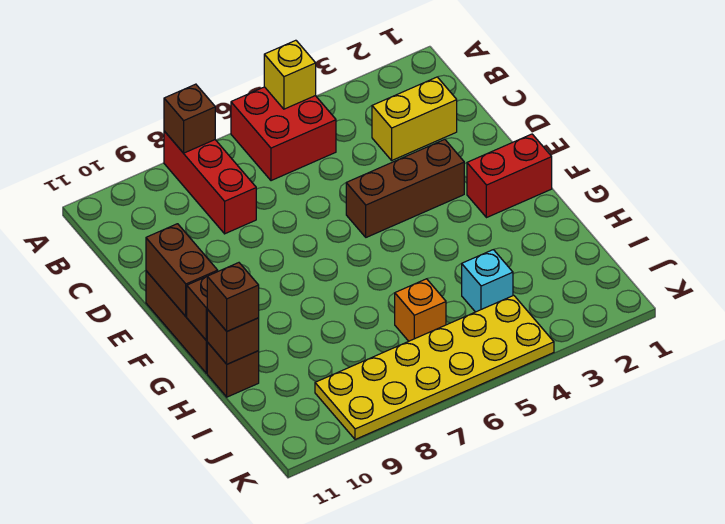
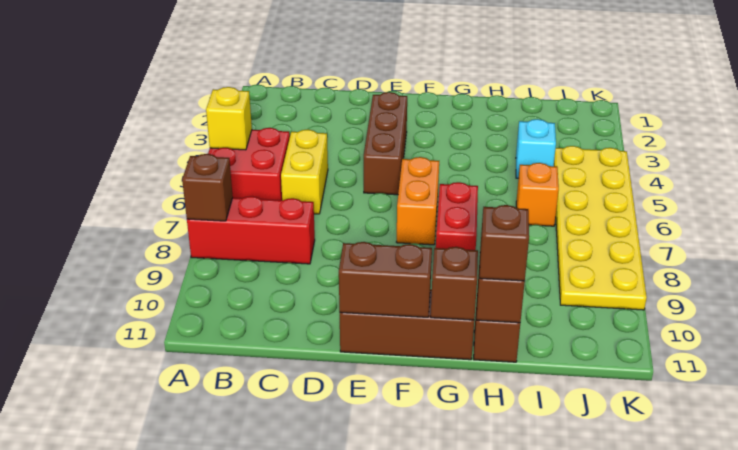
yellow 1x2 brick [372,77,457,160] -> yellow 1x2 brick moved to [281,130,328,214]
red 1x2 brick [467,134,552,218] -> red 1x2 brick moved to [436,182,478,250]
none -> orange 1x2 brick [397,157,439,245]

